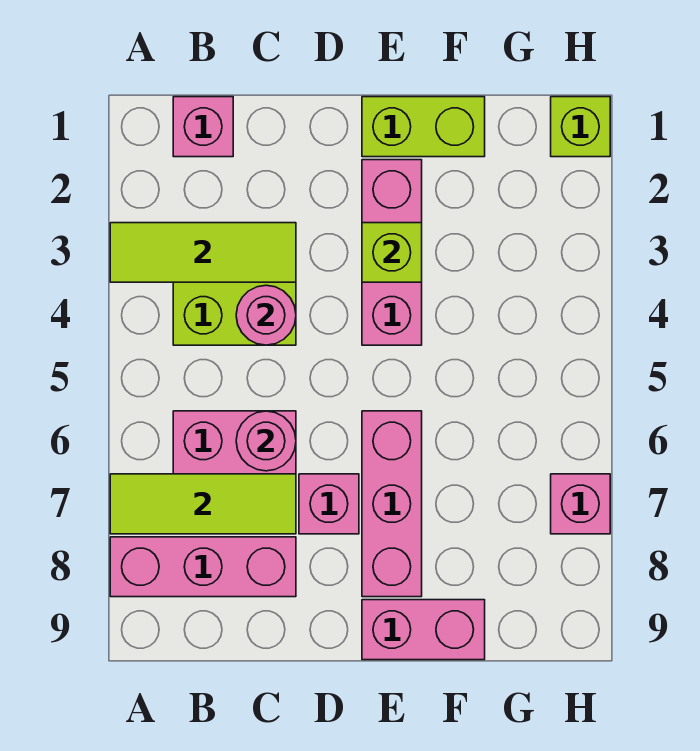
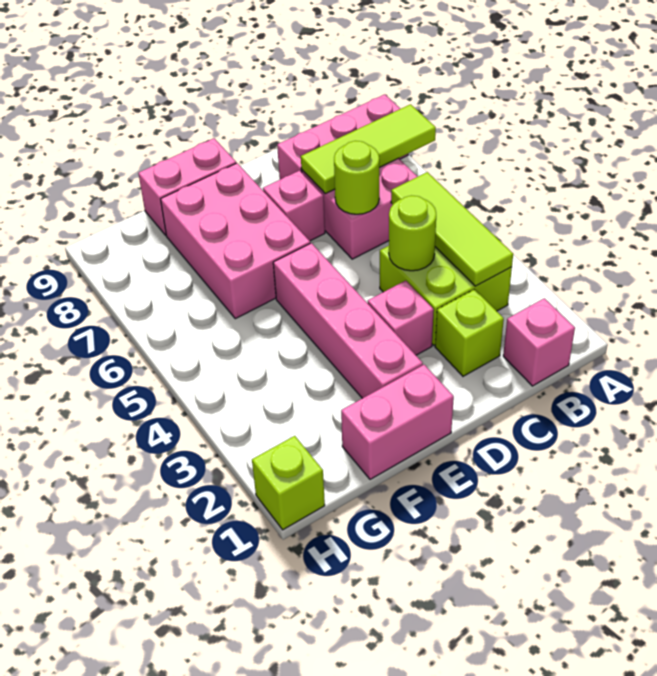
lime 1x3 tile [110,223,296,282] -> lime 1x3 tile turned to [391,172,513,286]
pink 1x1 round brick [236,285,296,345] -> lime 1x1 round brick [389,196,436,271]
pink 1x1 round brick [236,411,296,471] -> lime 1x1 round brick [334,141,379,214]
lime 1x2 brick [362,97,485,157] -> pink 1x2 brick [341,365,454,479]
pink 1x3 brick [362,160,422,345] -> pink 1x4 brick [273,243,423,398]
lime 1x1 brick [362,223,422,282] -> lime 1x1 brick moved to [435,289,504,376]
pink 1x3 brick [362,411,422,597] -> pink 2x3 brick [161,163,310,319]
pink 1x1 brick [551,474,610,534] -> pink 1x1 brick moved to [368,281,434,355]

